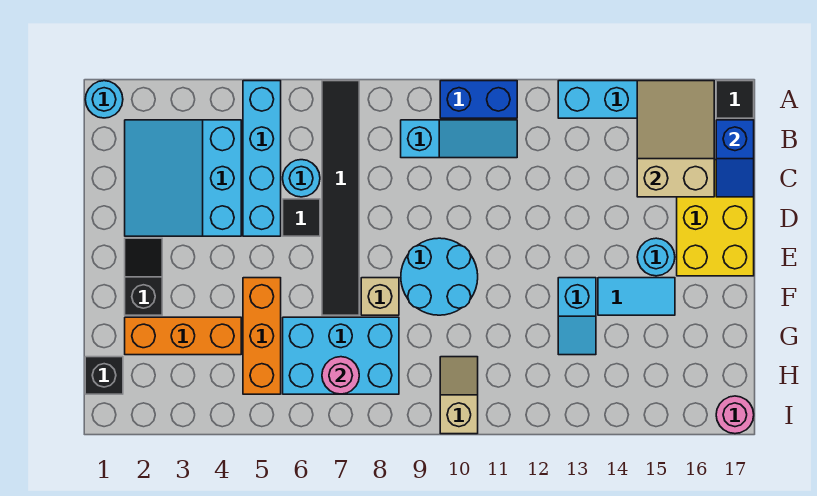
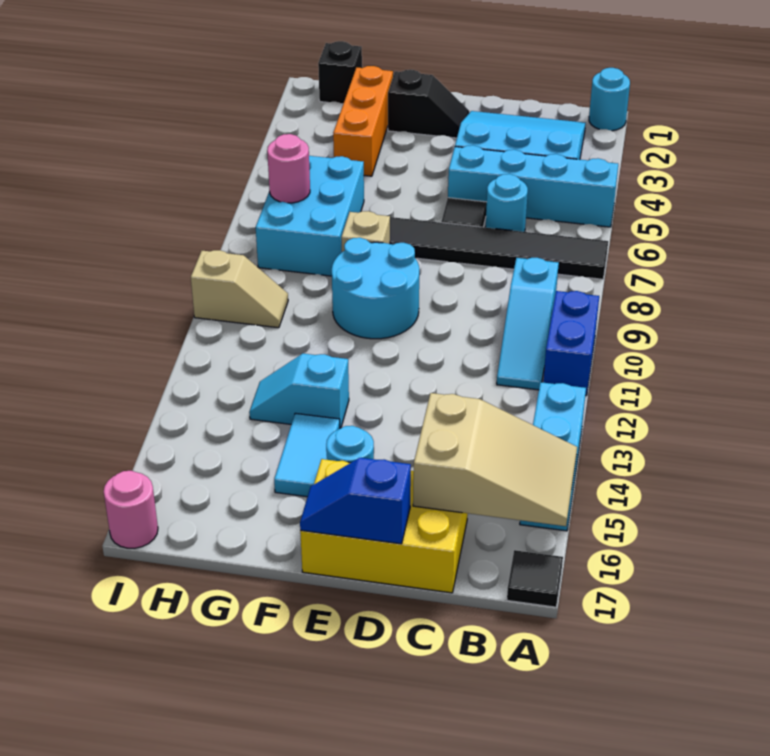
blue 1x2 slope [716,120,754,197] -> blue 1x2 slope moved to [300,458,411,544]
orange 1x3 brick [243,278,281,394] -> none

